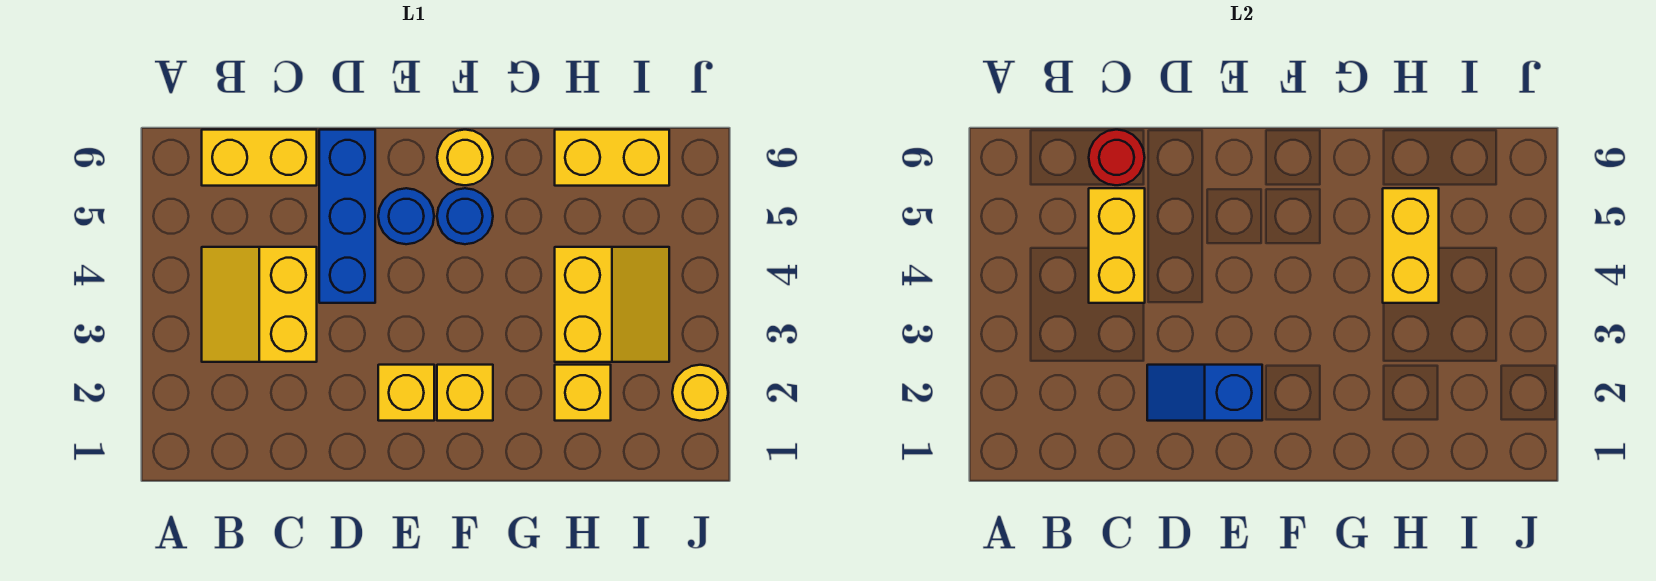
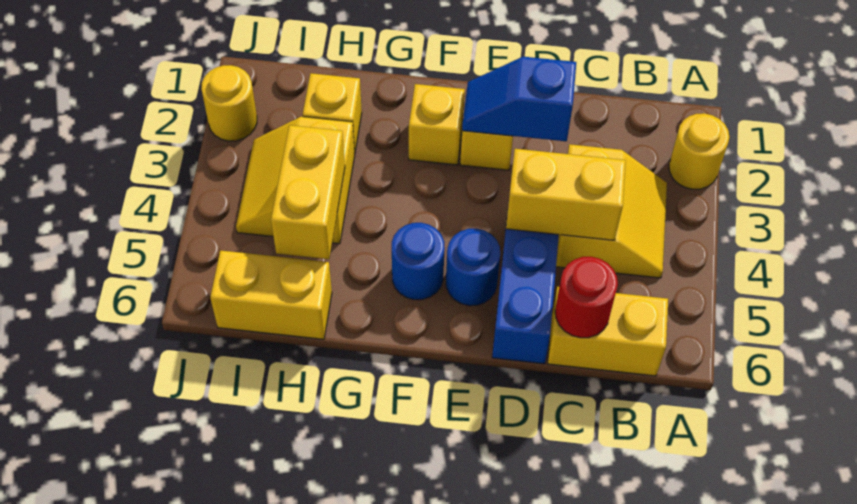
yellow 1x2 brick [1089,188,1145,303] -> yellow 1x2 brick turned to [506,149,626,240]
blue 1x2 slope [1147,365,1262,421] -> blue 1x2 slope turned to [462,57,576,141]
yellow 1x1 round brick [437,130,493,185] -> yellow 1x1 round brick moved to [669,113,729,189]

